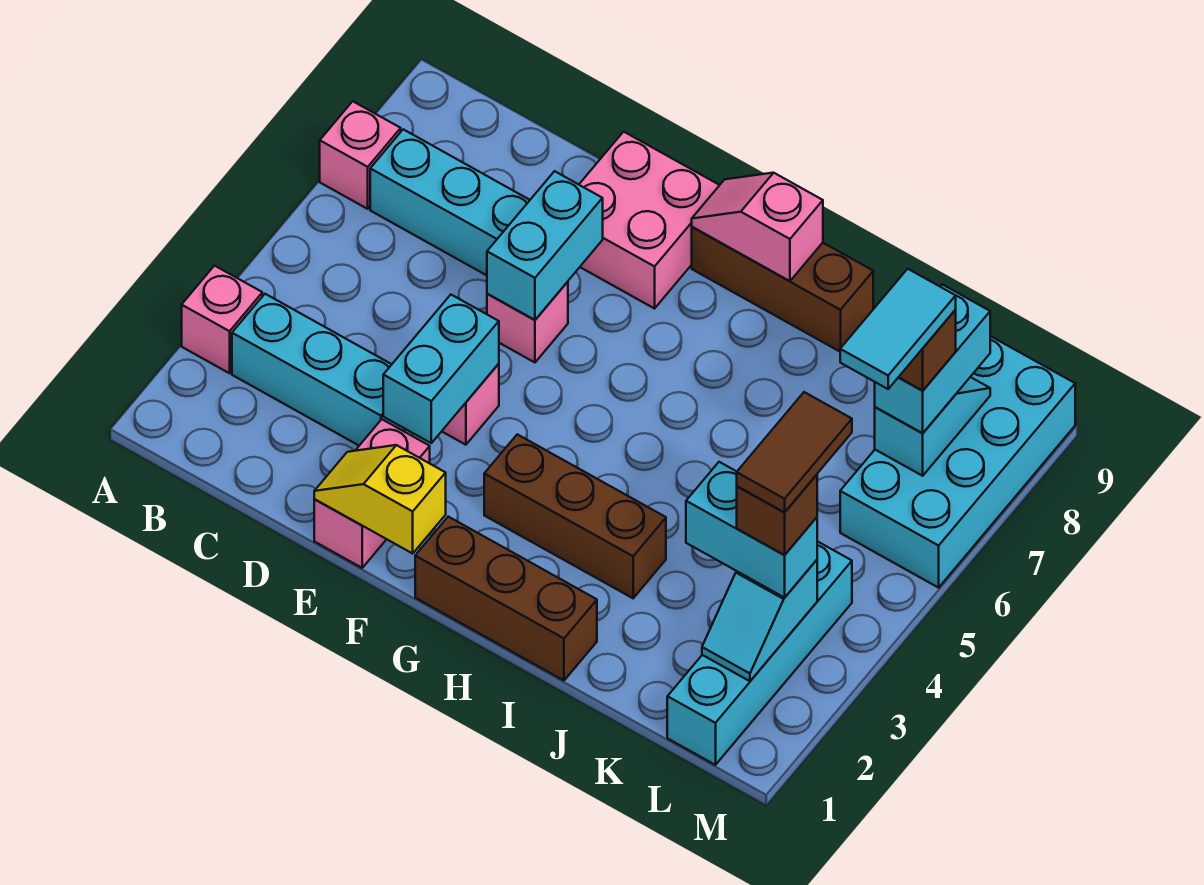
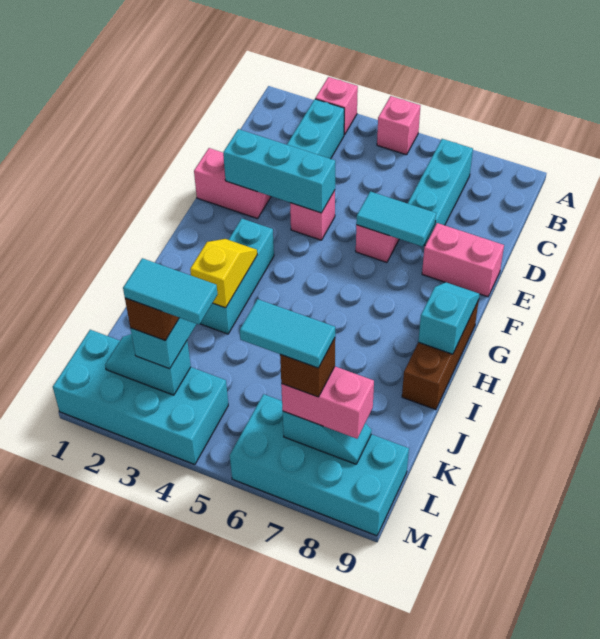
pink 1x1 brick [320,101,401,209] -> pink 1x1 brick moved to [377,96,420,155]
yellow 1x2 slope [314,445,446,553] -> yellow 1x2 slope moved to [190,239,257,308]
cyan 1x2 brick [383,295,499,443] -> cyan 1x3 brick [223,129,335,213]
cyan 1x2 brick [487,171,603,320] -> cyan 1x2 tile [356,191,436,247]
pink 2x2 brick [579,132,719,309] -> pink 1x2 brick [422,223,504,297]
brown 1x3 brick [415,517,597,680] -> none
brown 1x3 brick [484,434,666,598] -> cyan 1x3 brick [200,219,274,334]
pink 1x2 slope [692,173,823,281] -> cyan 1x2 slope [418,282,480,354]
cyan 1x4 brick [667,541,852,765] -> cyan 2x4 brick [53,330,228,465]
brown 1x2 tile [737,392,852,513] -> cyan 1x2 tile [123,258,218,325]
cyan 1x2 brick [875,284,990,433] -> pink 1x2 brick [281,367,374,439]

